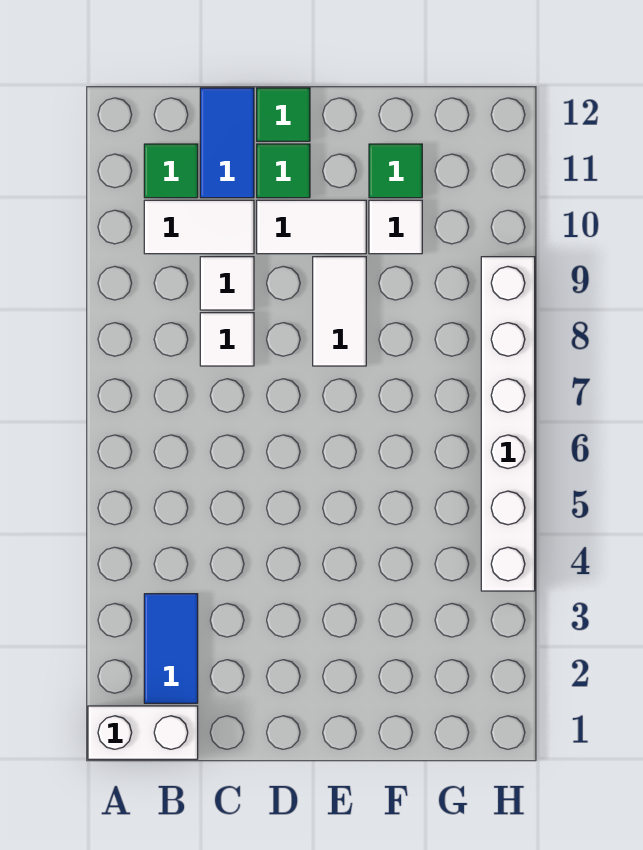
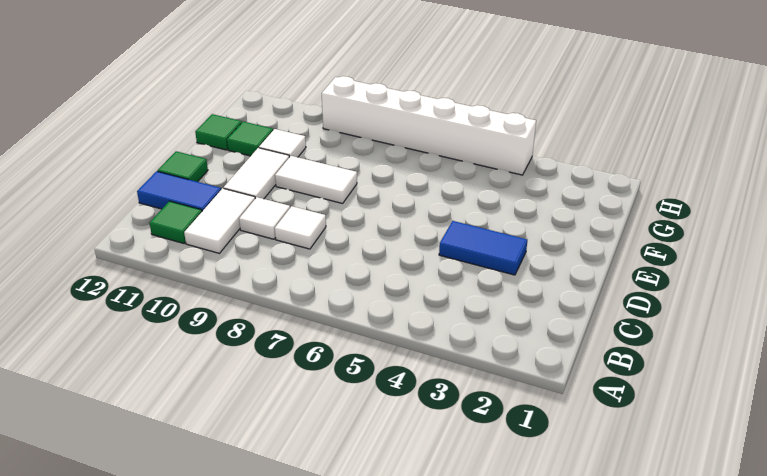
white 1x2 brick [88,706,198,759] -> none
blue 1x2 tile [144,594,198,703] -> blue 1x2 tile moved to [439,221,527,275]
green 1x1 tile [257,144,310,198] -> green 1x1 tile moved to [195,114,242,150]

